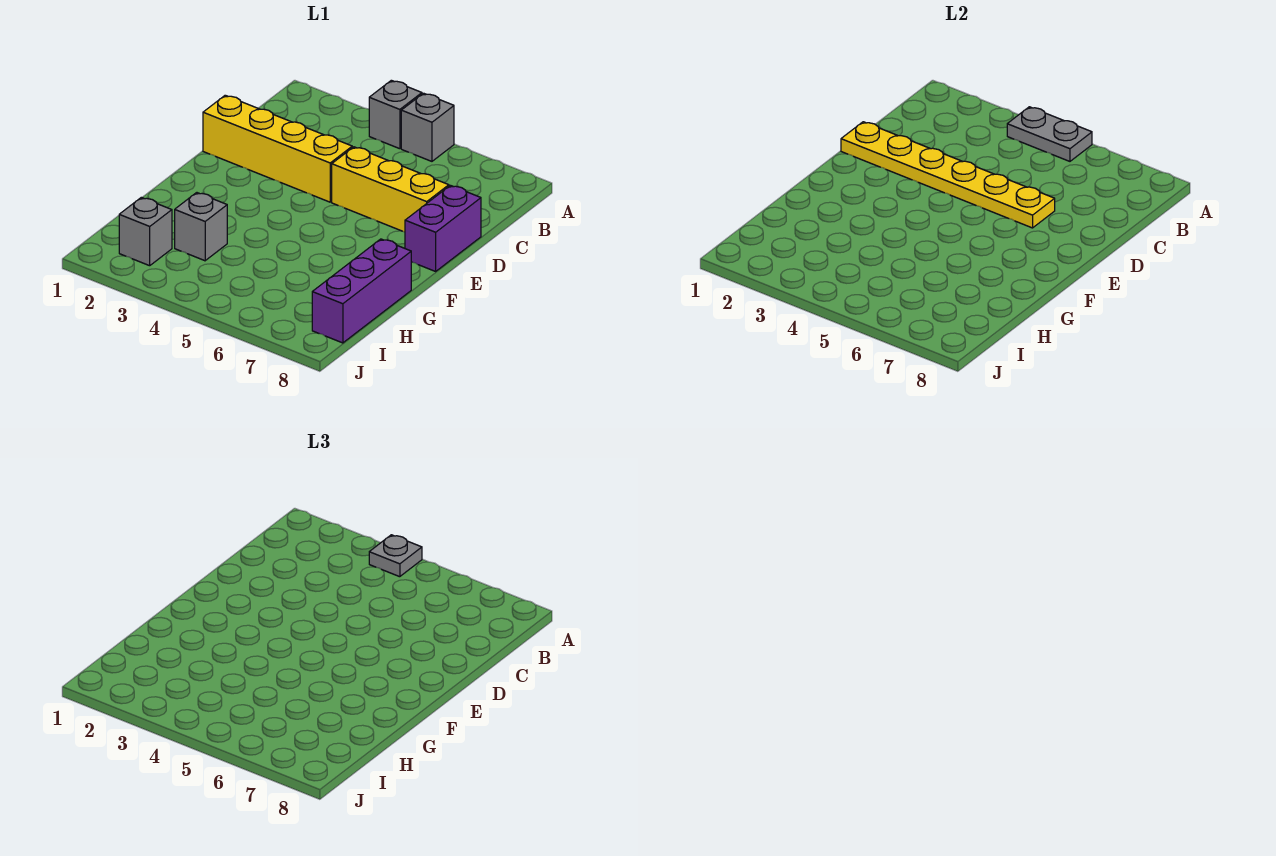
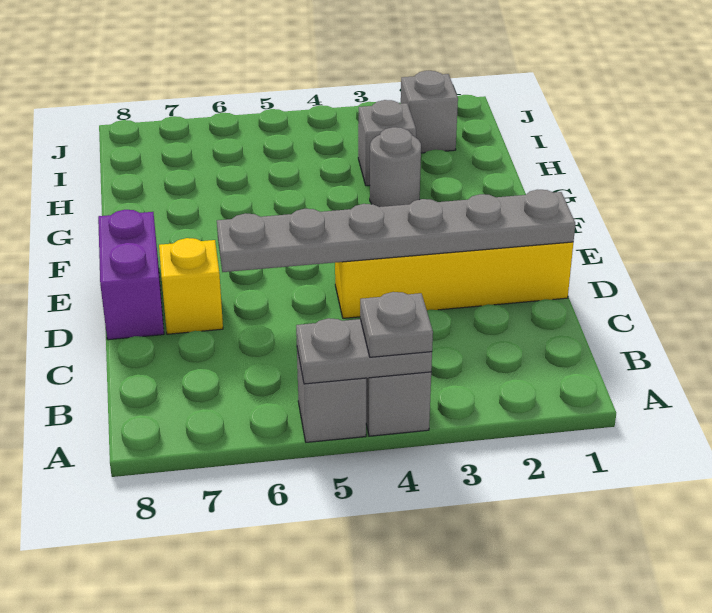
yellow 1x6 plate [841,122,1055,228] -> grey 1x6 plate [217,190,575,272]
yellow 1x3 brick [332,147,449,232] -> yellow 1x1 brick [159,238,223,334]
none -> grey 1x1 round brick [370,127,421,207]
purple 1x3 brick [312,239,411,343] -> none

